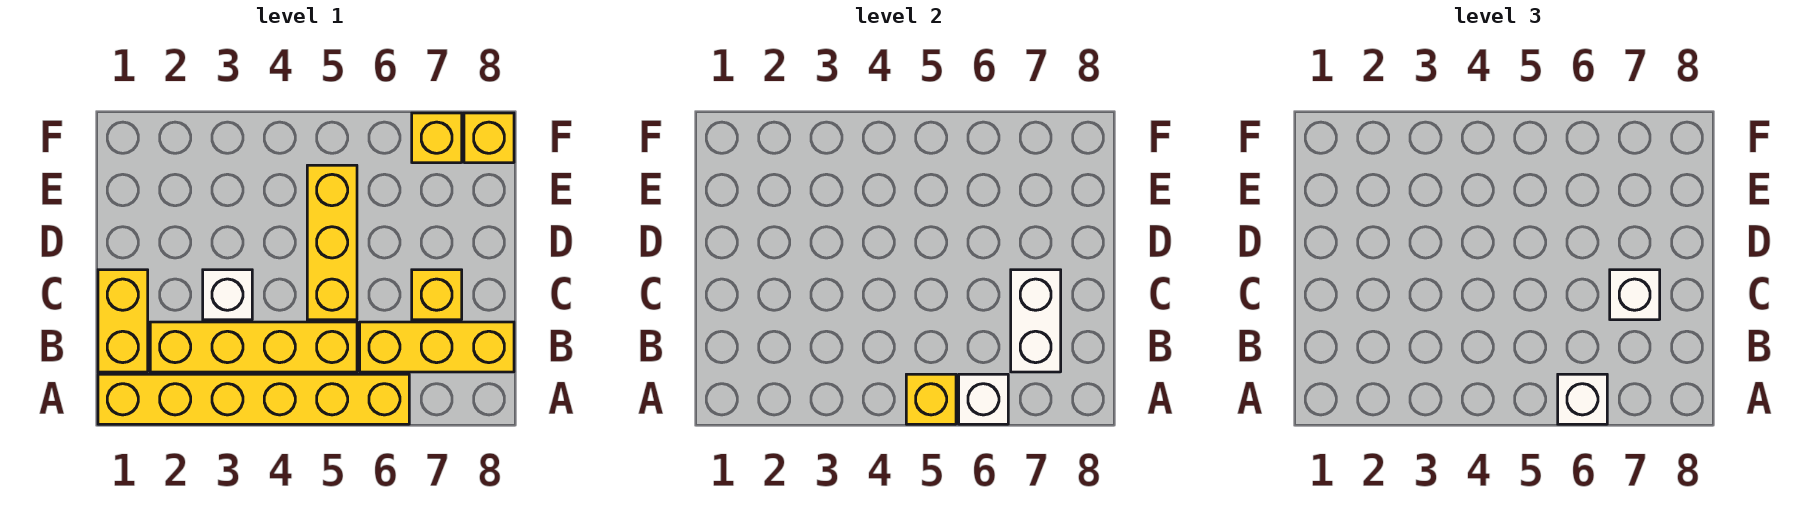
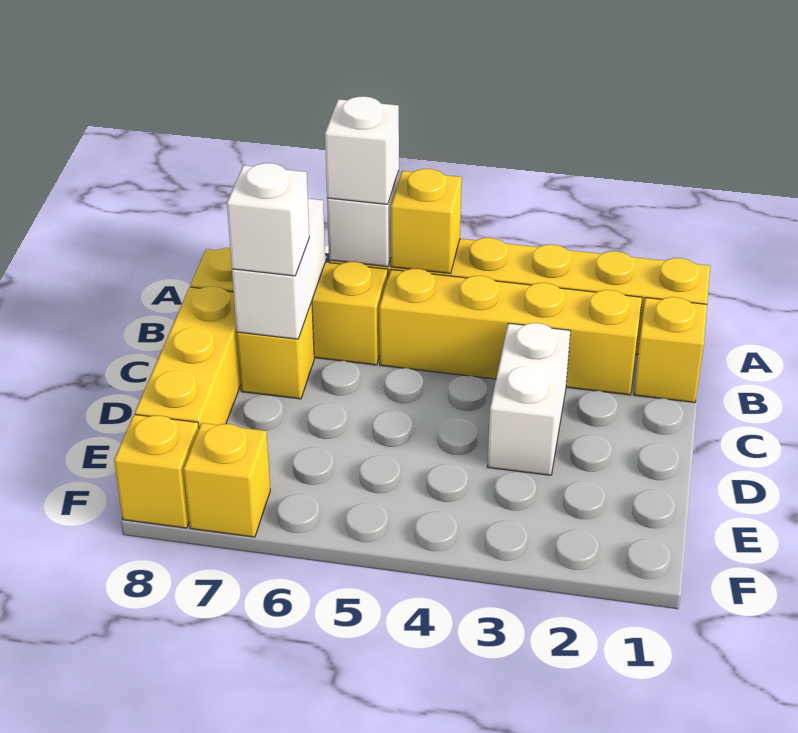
yellow 1x2 brick [98,270,148,372] -> yellow 1x1 brick [634,297,707,402]
white 1x1 brick [203,270,252,320] -> white 1x2 brick [487,323,570,475]
yellow 1x3 brick [307,165,357,320] -> yellow 1x3 brick moved to [135,287,241,428]

